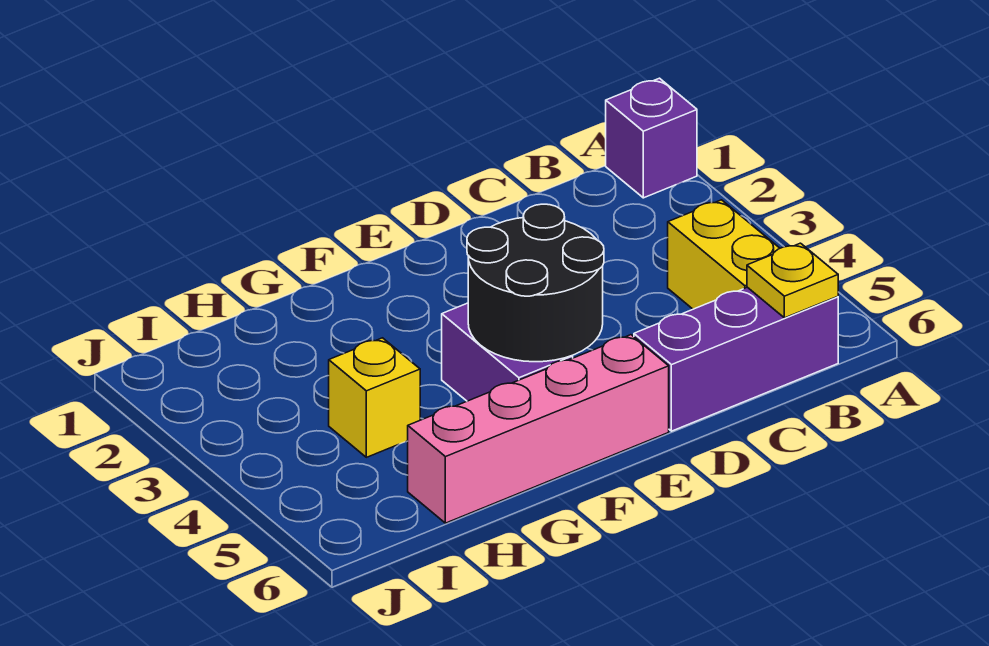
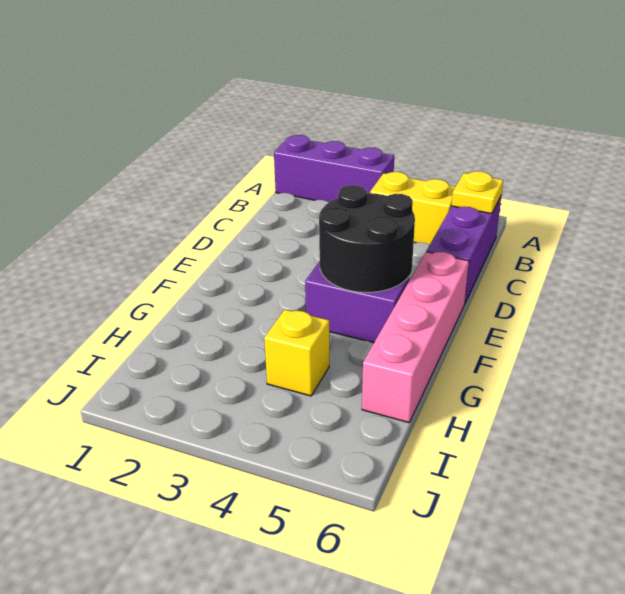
purple 1x1 brick [606,78,697,198] -> purple 1x3 brick [274,135,394,202]

